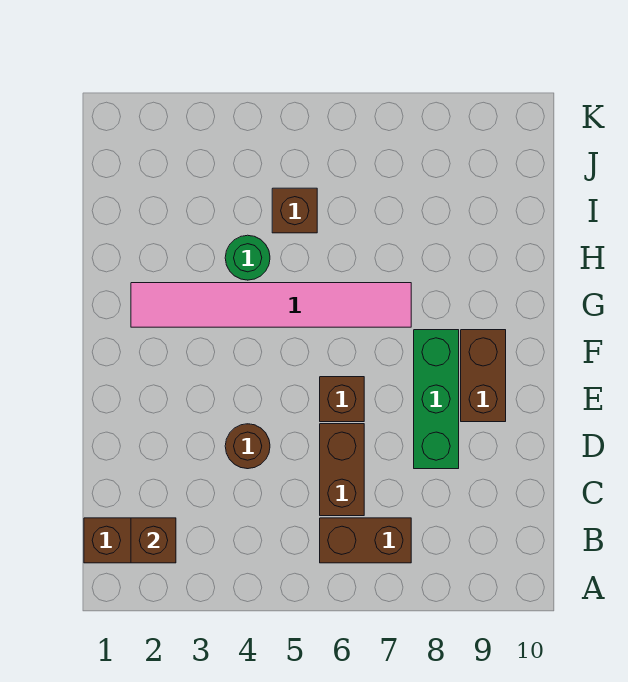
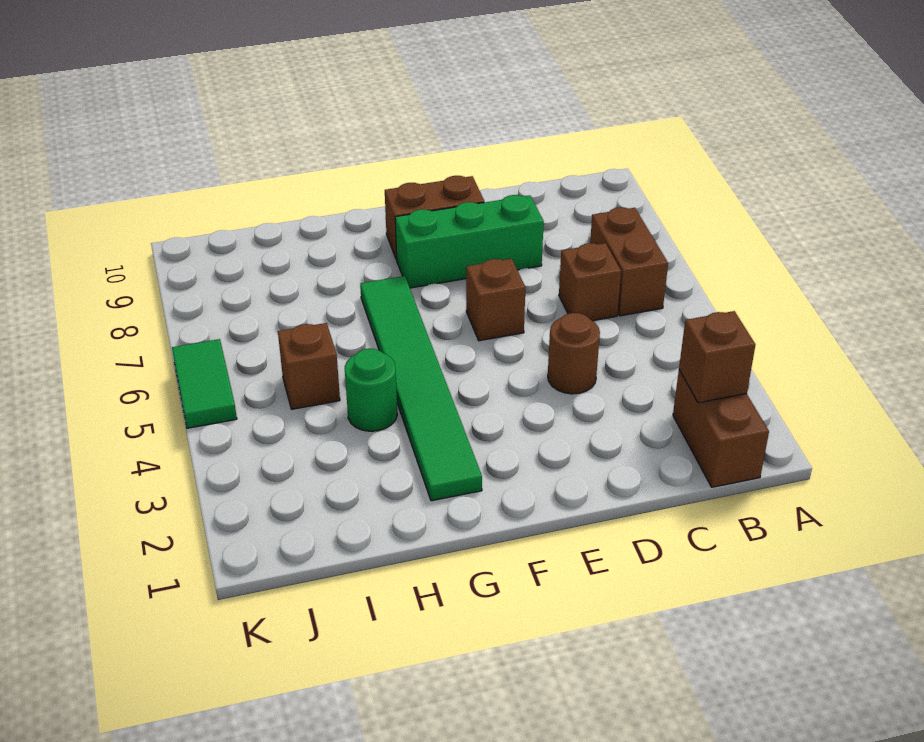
brown 1x2 brick [320,424,364,516] -> brown 1x1 brick [559,243,621,321]
pink 1x6 tile [131,283,411,327] -> green 1x6 tile [360,276,482,501]
none -> green 1x2 tile [172,339,237,428]

